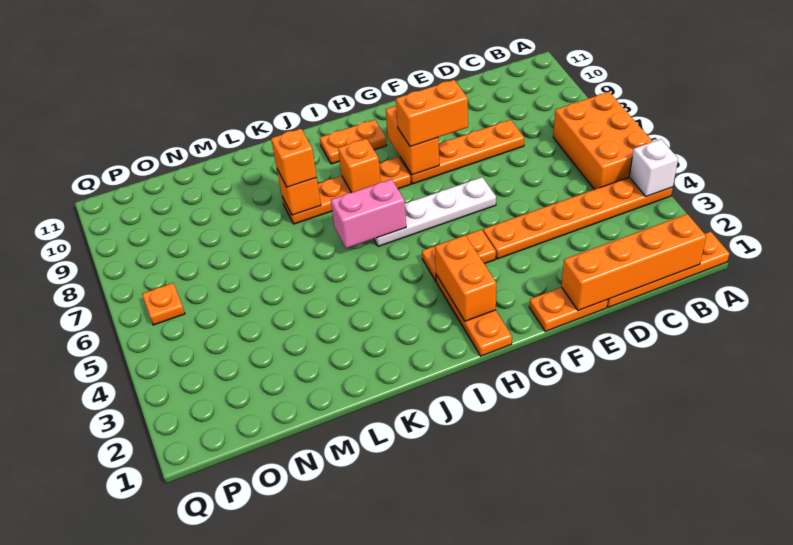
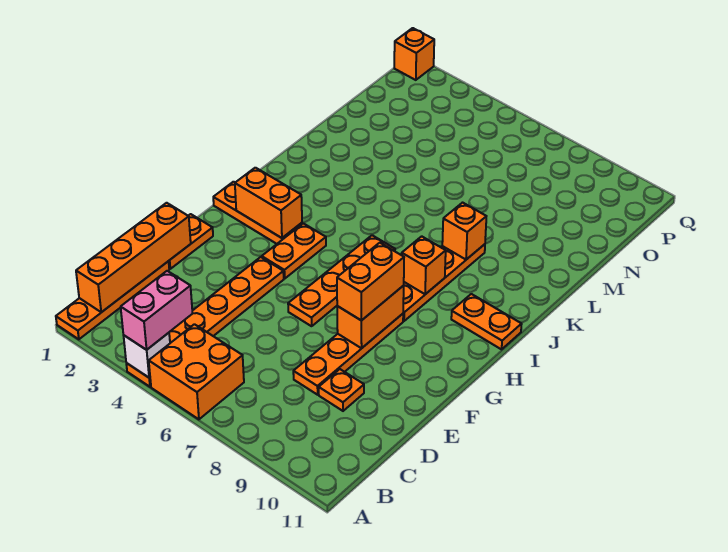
orange 2x3 brick [553,92,653,190] -> orange 2x2 brick [149,324,244,419]
white 1x4 plate [374,177,496,246] -> orange 1x4 plate [288,235,395,326]
orange 1x2 brick [386,106,439,175] -> orange 1x2 brick turned to [337,286,404,348]
orange 1x2 plate [320,120,387,164] -> orange 1x2 plate turned to [451,294,522,349]
pink 1x2 brick [331,179,406,248] -> pink 1x2 brick moved to [121,271,193,350]
orange 1x1 brick [271,129,317,187] -> orange 1x1 brick moved to [394,28,434,80]
orange 1x1 plate [142,283,185,325] -> orange 1x1 plate moved to [319,369,364,411]

